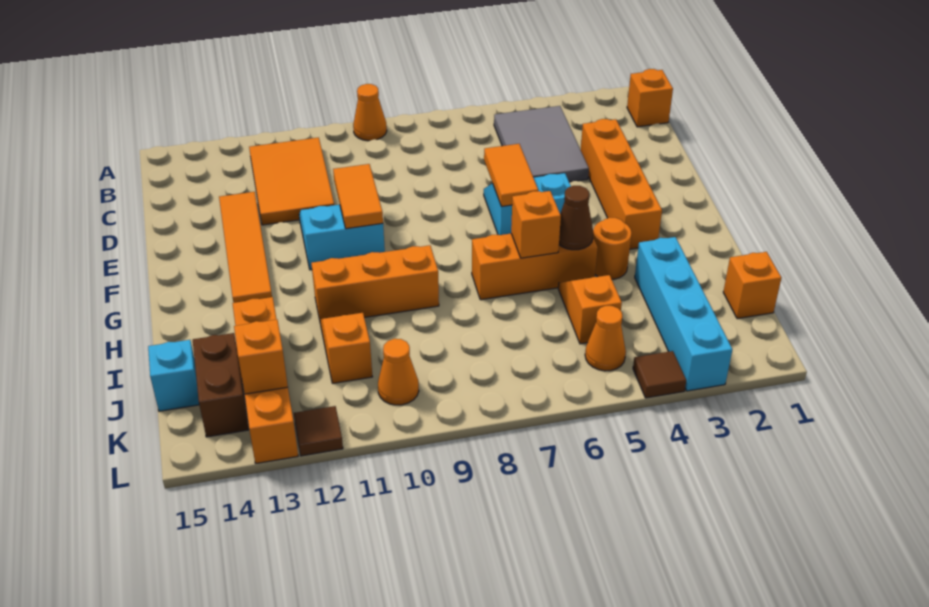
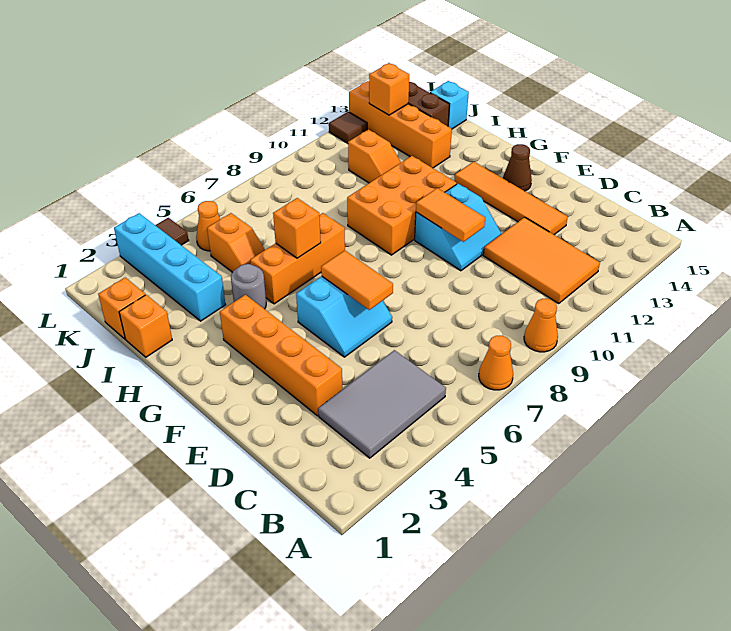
orange 1x1 brick [627,69,673,127] -> orange 1x1 brick moved to [119,295,172,357]
grey 2x3 tile [494,106,589,182] -> grey 2x3 tile turned to [318,350,446,458]
orange 1x1 round brick [593,218,631,279] -> grey 1x1 round brick [231,264,266,309]
brown 1x1 cone [559,186,593,250] -> brown 1x1 cone moved to [503,144,532,191]
orange 1x3 brick [311,245,439,320] -> orange 2x3 brick [347,156,457,255]
orange 1x1 cone [378,339,419,405] -> orange 1x1 cone moved to [479,336,513,390]

